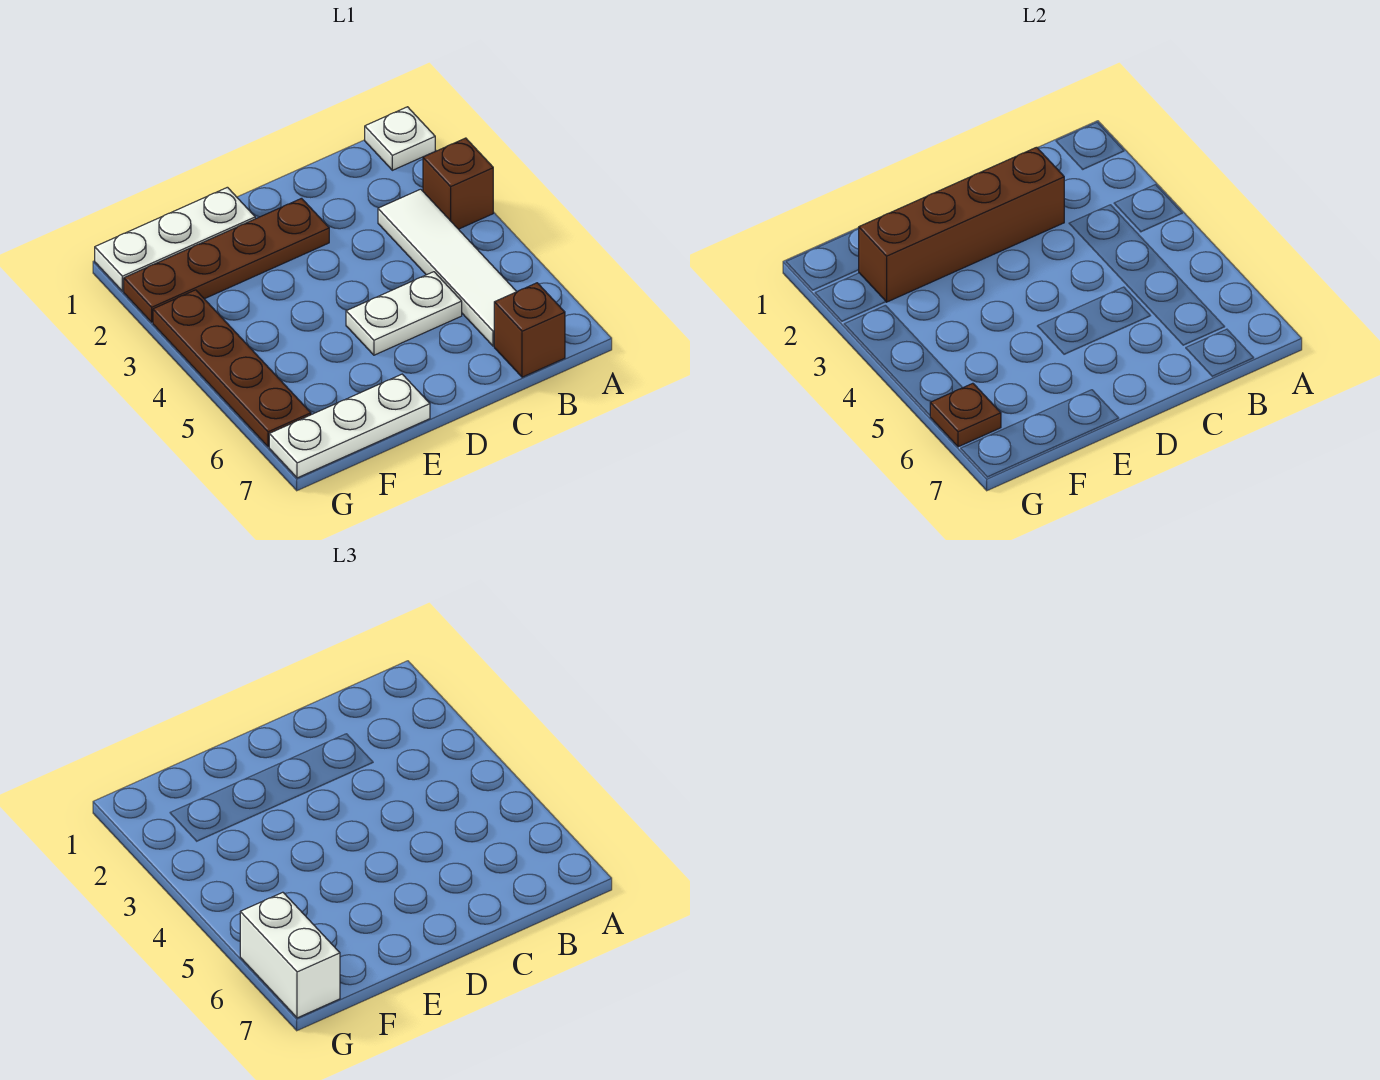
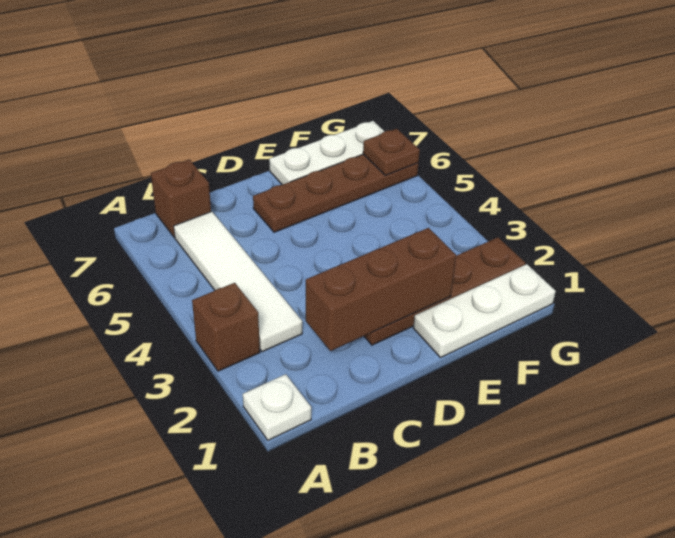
brown 1x4 brick [859,147,1064,302] -> brown 1x3 brick [306,228,456,351]
white 1x2 plate [346,272,462,355] -> none
brown 1x4 plate [153,290,311,447] -> brown 1x4 plate turned to [253,154,419,232]
white 1x2 brick [240,892,340,1018] -> none

